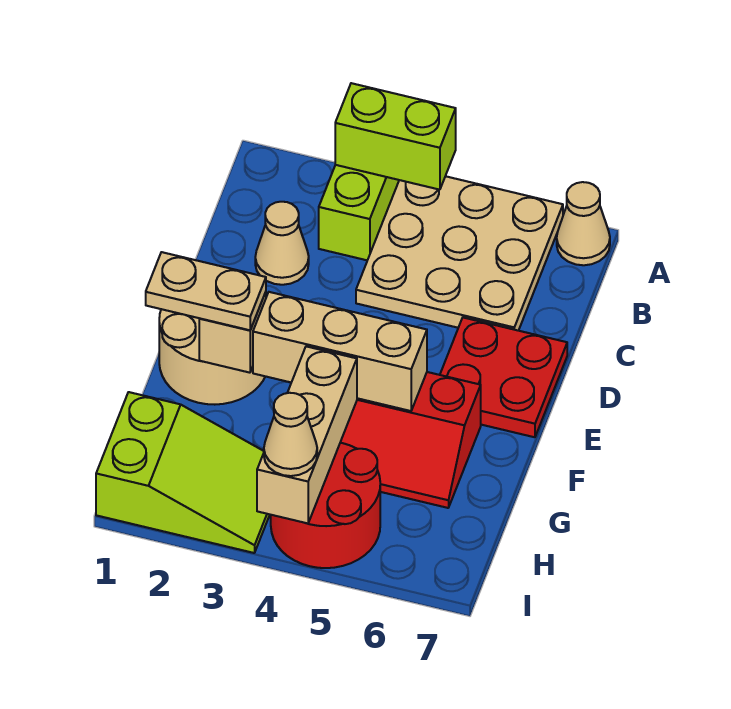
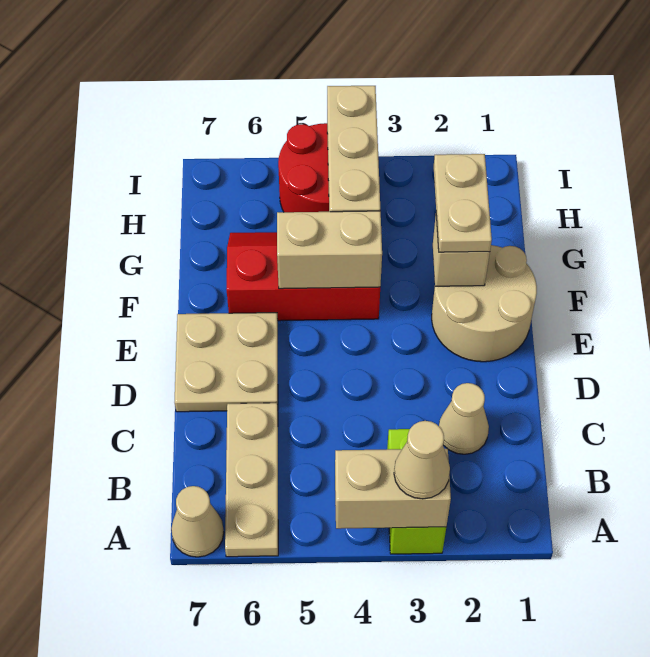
lime 1x2 brick [335,83,456,190] -> tan 1x2 brick [335,449,451,529]
tan 3x3 plate [356,176,563,331] -> tan 1x3 plate [225,403,278,557]
red 2x2 plate [440,318,567,437] -> tan 2x2 plate [175,313,278,412]
tan 1x2 plate [146,252,266,330] -> tan 1x2 plate turned to [434,154,492,252]
tan 1x3 brick [253,292,427,411] -> tan 1x2 brick [277,211,382,289]
lime 2x3 slope [96,392,270,553] -> none
tan 1x1 cone [264,393,317,476] -> tan 1x1 cone moved to [394,421,450,499]

